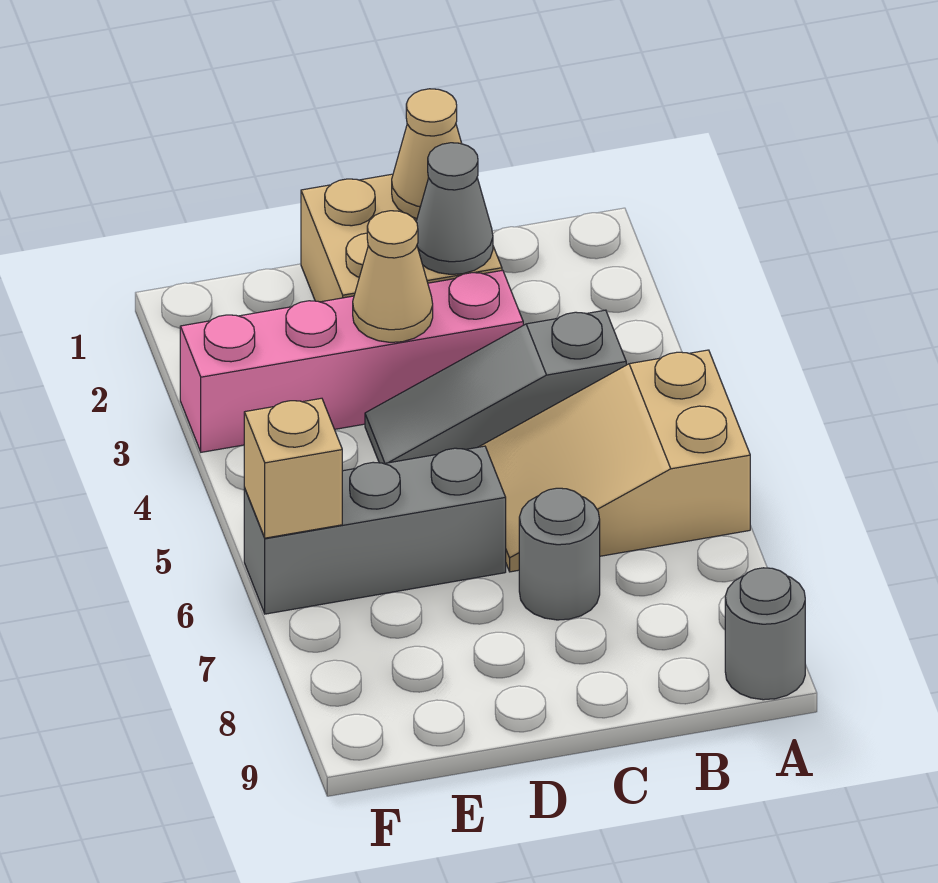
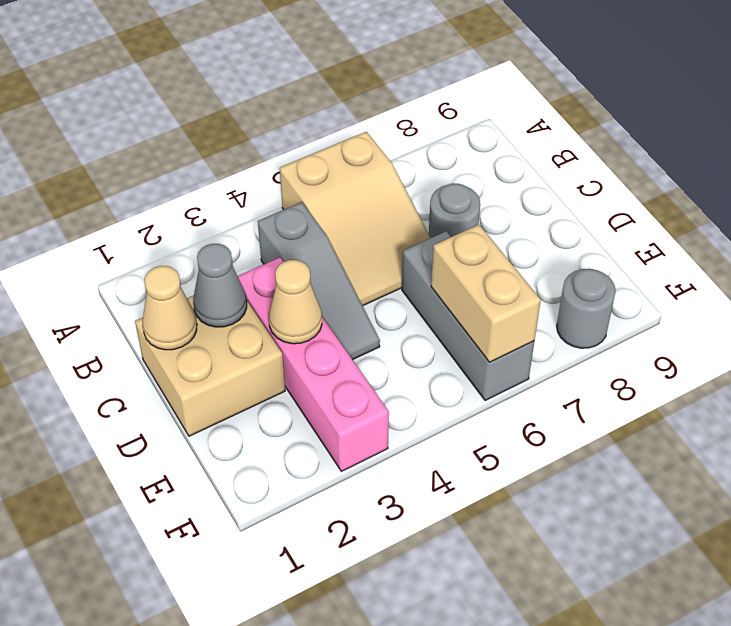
grey 1x1 round brick [725,568,805,700] -> grey 1x1 round brick moved to [557,269,616,348]
tan 1x1 brick [244,398,342,538] -> tan 1x2 brick [431,225,541,362]

